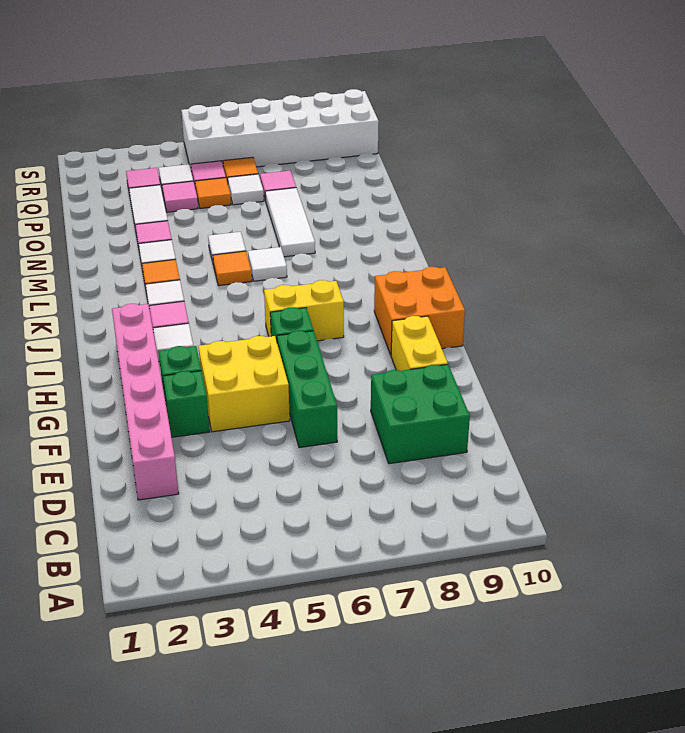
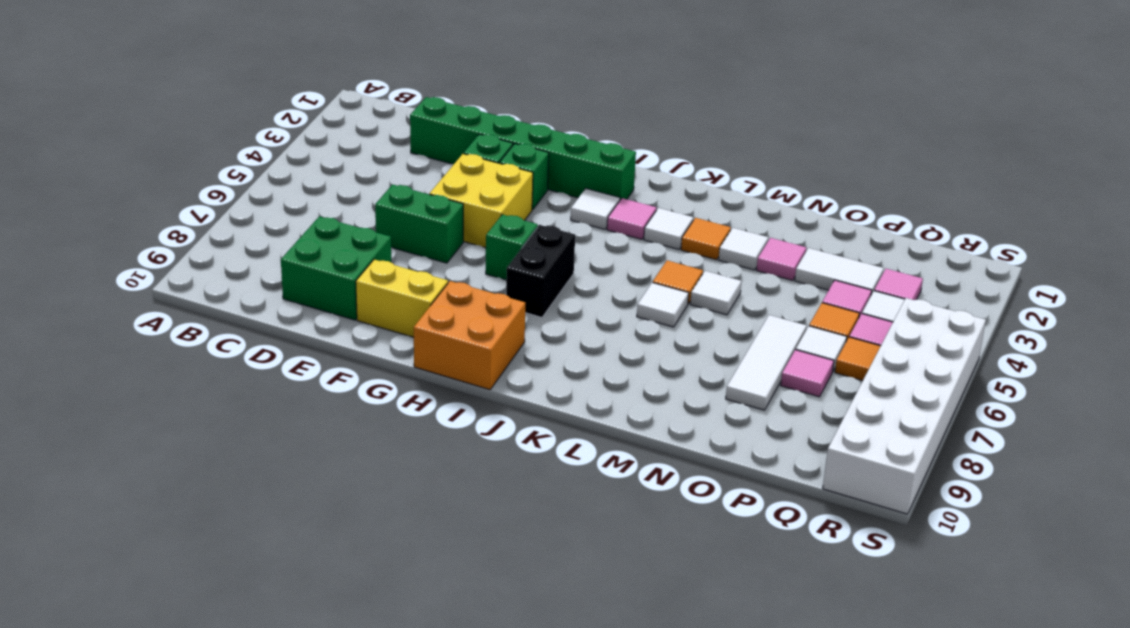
pink 1x6 brick [112,304,179,500] -> green 1x6 brick [410,97,636,200]
green 1x3 brick [277,331,337,448] -> green 1x2 brick [375,185,463,263]
yellow 1x2 brick [264,280,344,341] -> black 1x2 brick [506,225,575,317]
white 1x3 tile [265,188,315,257] -> white 1x3 tile turned to [726,315,807,410]

